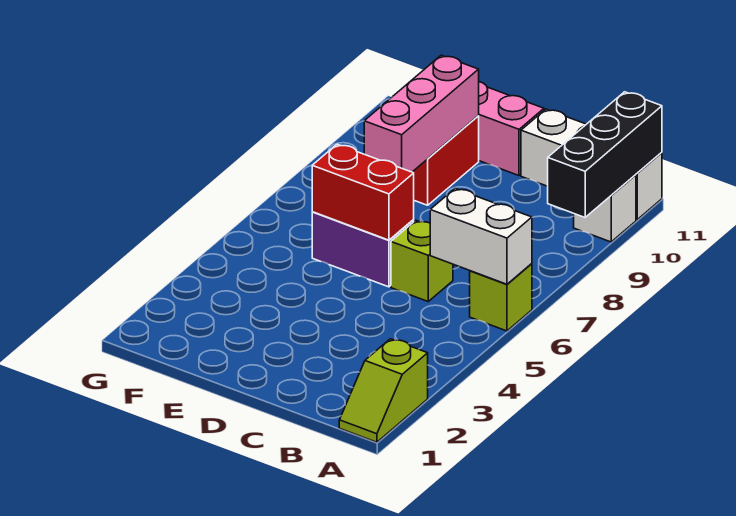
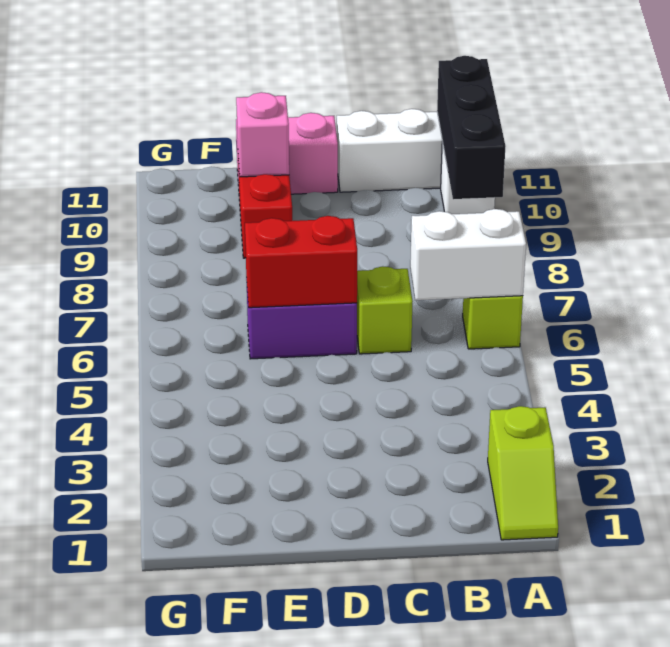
pink 1x3 brick [364,55,479,172] -> pink 1x1 brick [236,92,289,177]

